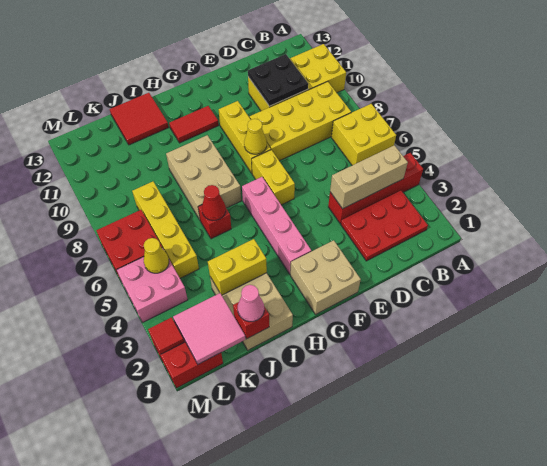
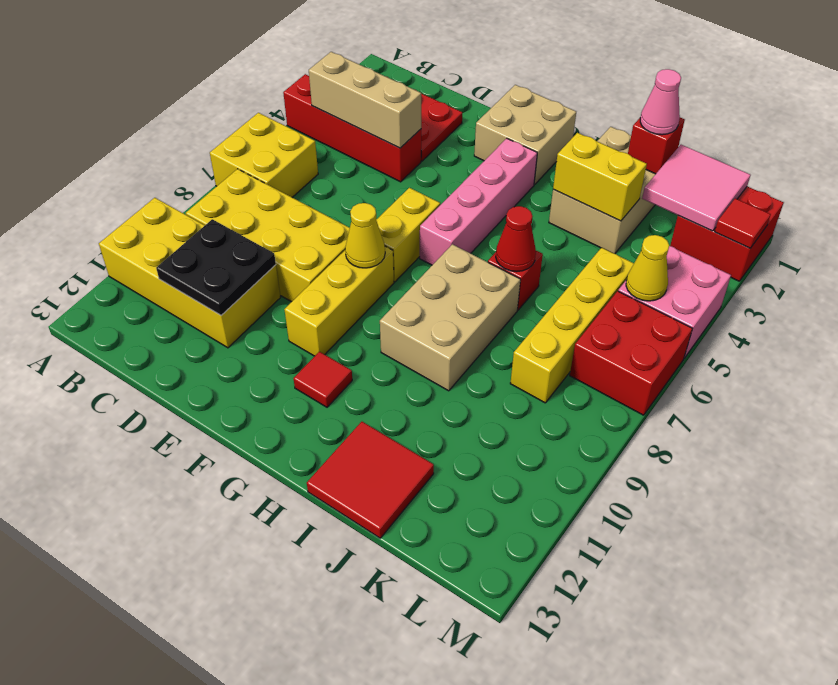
red 1x2 tile [169,106,219,143] -> red 1x1 tile [294,352,352,407]

